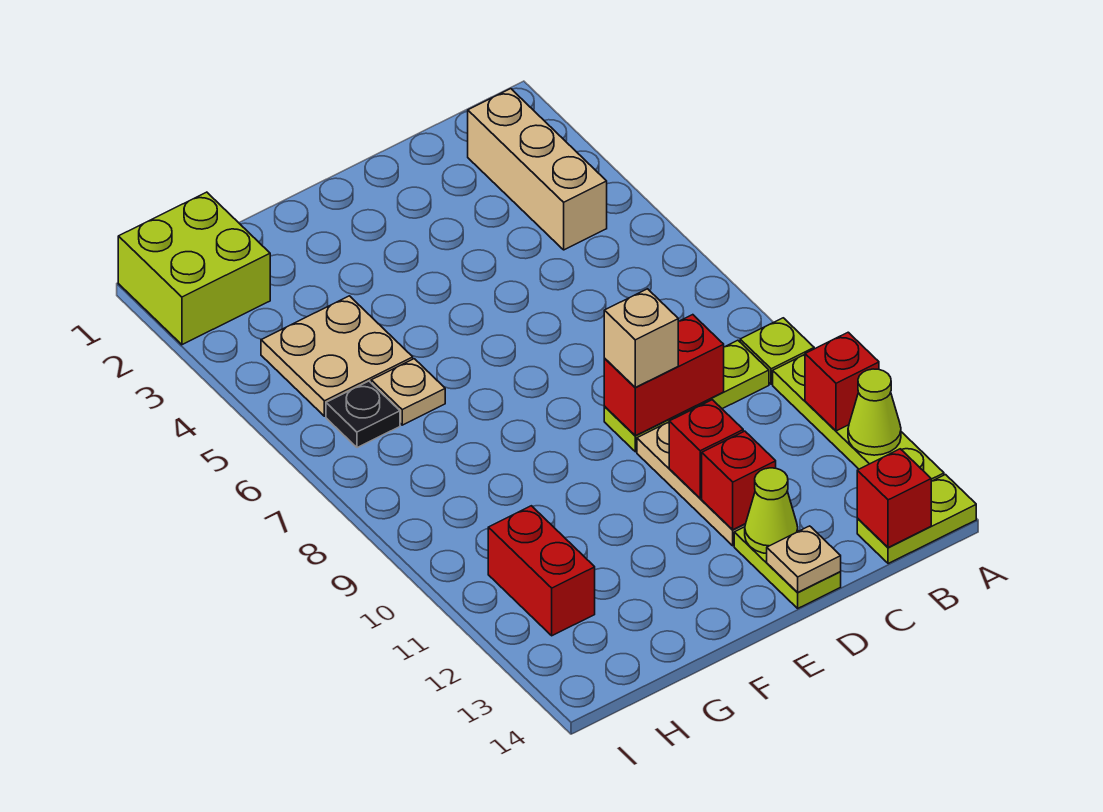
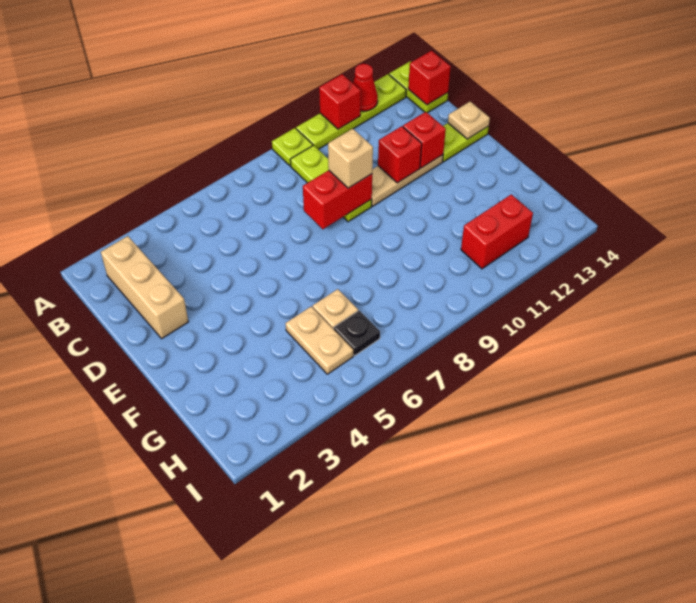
lime 1x1 cone [848,369,901,455] -> red 1x1 cone [353,64,378,111]
tan 1x3 brick [468,89,607,250] -> tan 1x3 brick turned to [101,236,188,338]
red 1x2 brick [604,315,724,436] -> red 1x2 brick turned to [303,170,372,229]
lime 1x1 cone [745,468,798,554] -> none
tan 2x2 plate [261,296,413,416] -> tan 1x2 plate [285,306,353,374]
lime 2x2 brick [118,192,270,345] -> none

